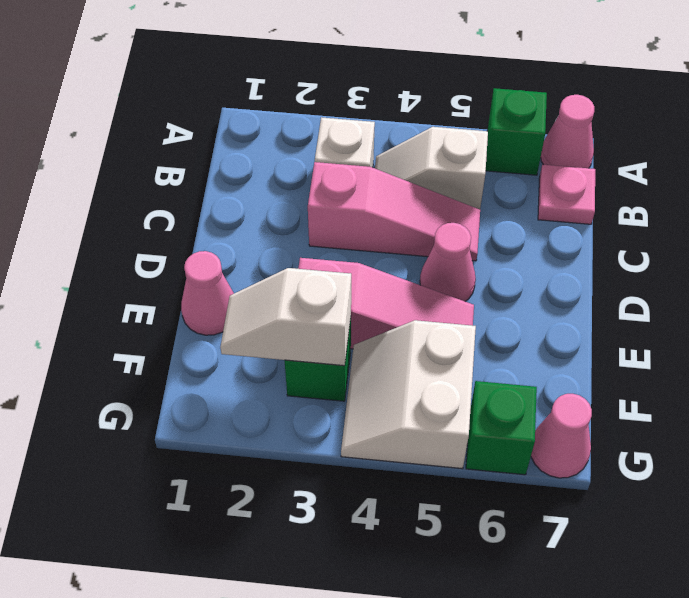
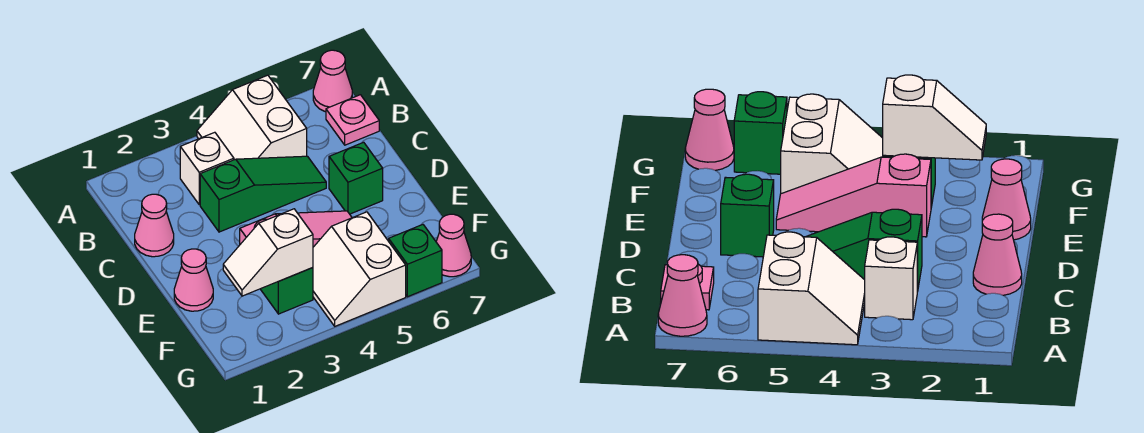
green 1x1 brick [486,88,547,175] -> green 1x1 brick moved to [329,142,383,214]
white 1x2 slope [375,127,488,209] -> white 2x2 slope [197,75,307,160]
pink 1x3 slope [308,162,480,261] -> green 1x3 slope [200,156,326,232]
pink 1x1 cone [420,223,476,301] -> pink 1x1 cone moved to [135,194,174,257]

